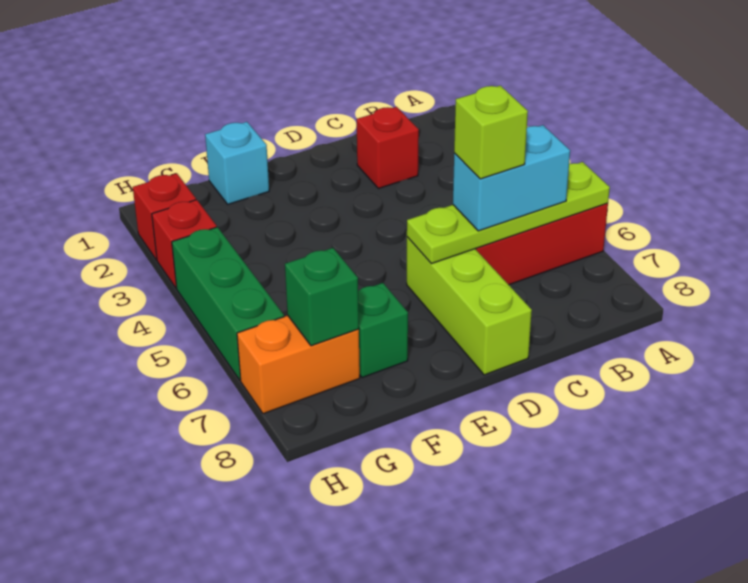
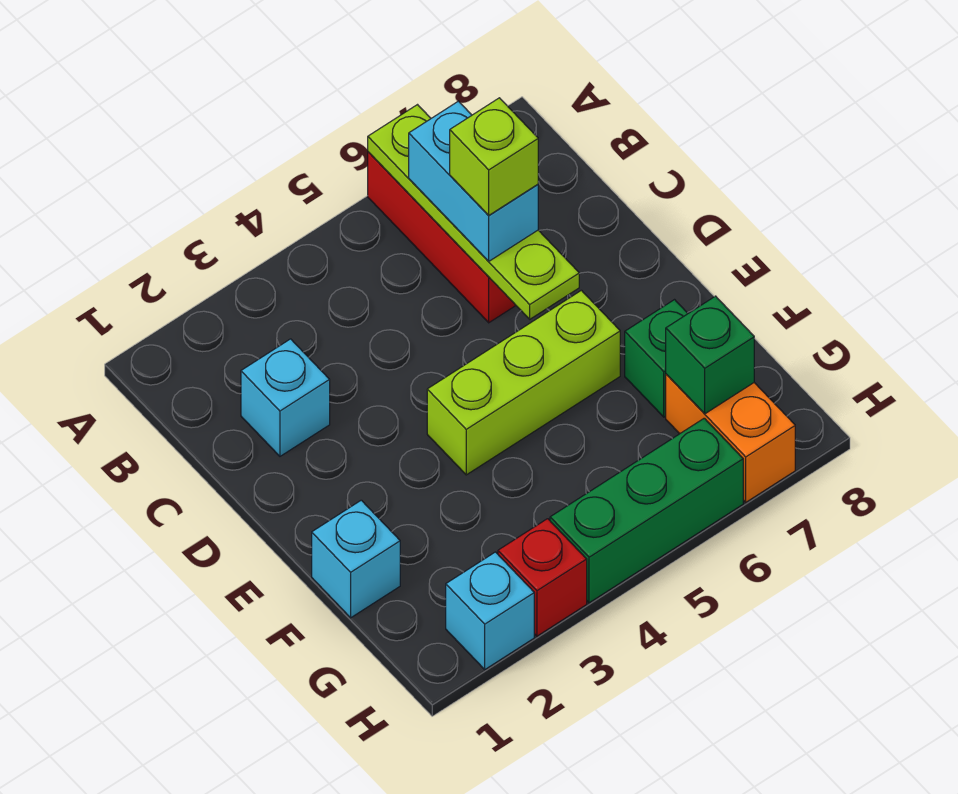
red 1x1 brick [357,107,419,189] -> cyan 1x1 brick [241,339,330,456]
lime 1x3 brick [407,237,532,375] -> lime 1x3 brick moved to [427,290,620,475]
red 1x1 brick [133,174,196,260] -> cyan 1x1 brick [446,552,534,669]

